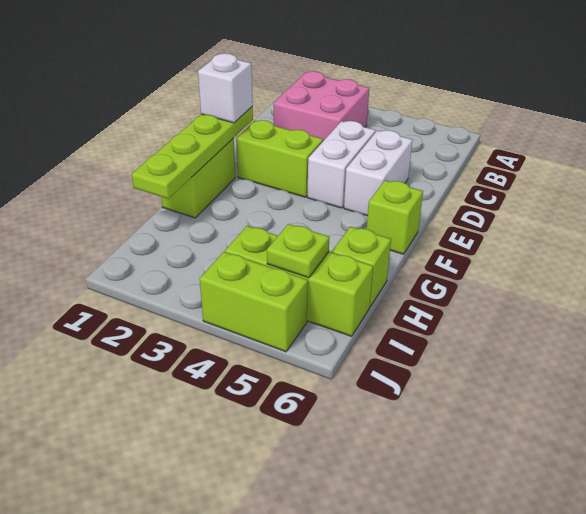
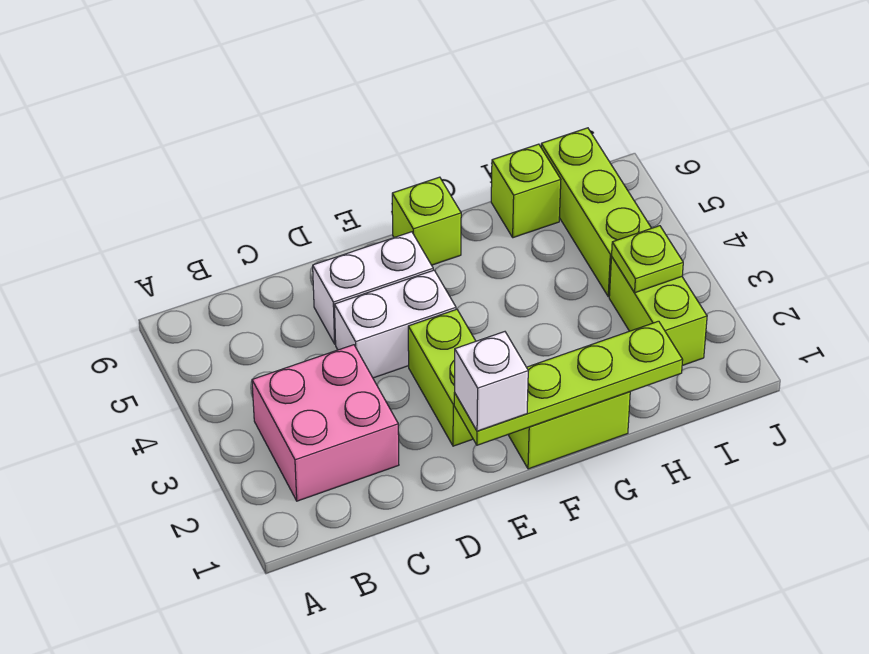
lime 1x1 plate [267,224,329,278] -> lime 1x1 plate moved to [612,226,683,293]
lime 1x2 brick [200,252,308,352] -> lime 1x2 brick moved to [609,257,707,365]

